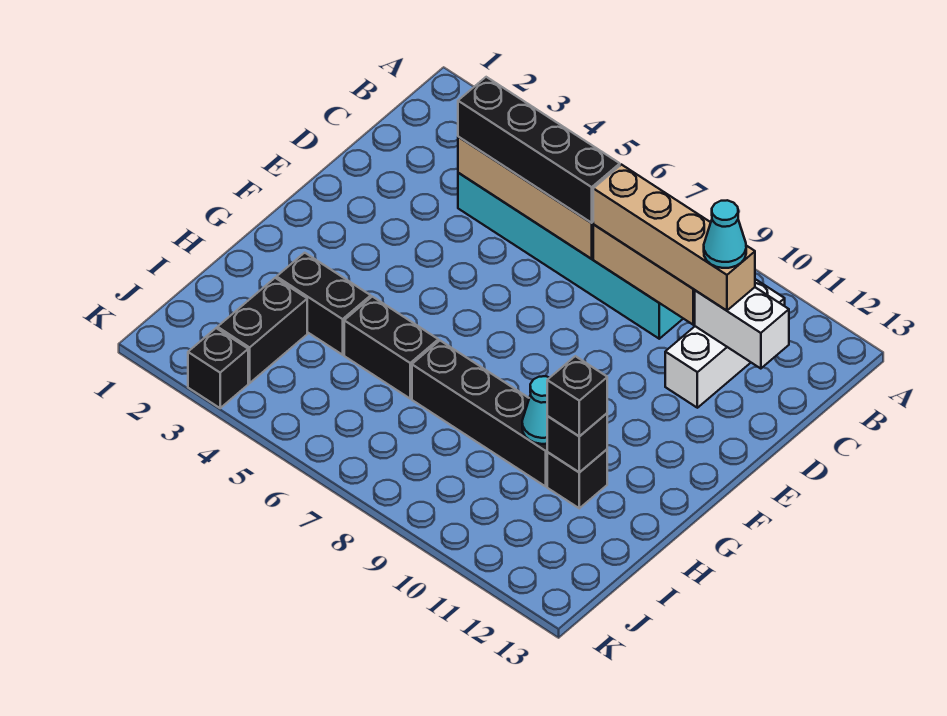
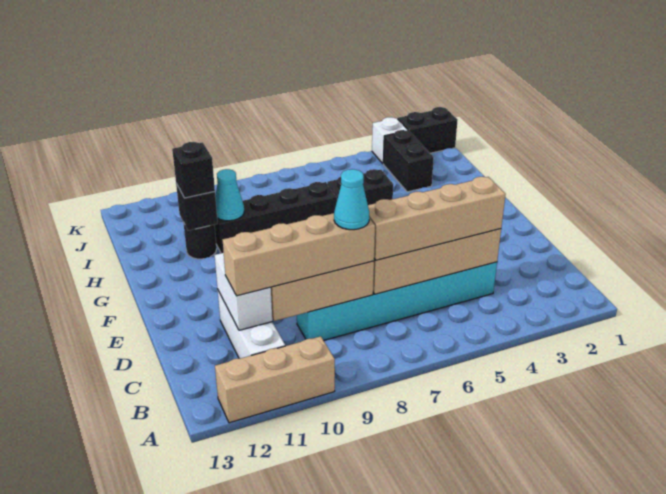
none -> tan 1x3 brick [215,336,335,423]
black 1x4 brick [458,77,620,223] -> tan 1x4 brick [368,177,506,260]
white 1x2 brick [695,287,789,369] -> white 1x2 brick turned to [215,253,272,330]
cyan 1x1 cone [704,200,746,268] -> cyan 1x1 cone moved to [334,169,369,230]
black 1x2 brick [277,253,371,355] -> black 1x2 brick moved to [398,107,458,153]
black 1x1 brick [547,450,607,508] -> black 1x1 round brick [183,222,217,259]
black 1x1 brick [188,328,248,408] -> white 1x1 brick [372,117,408,164]

